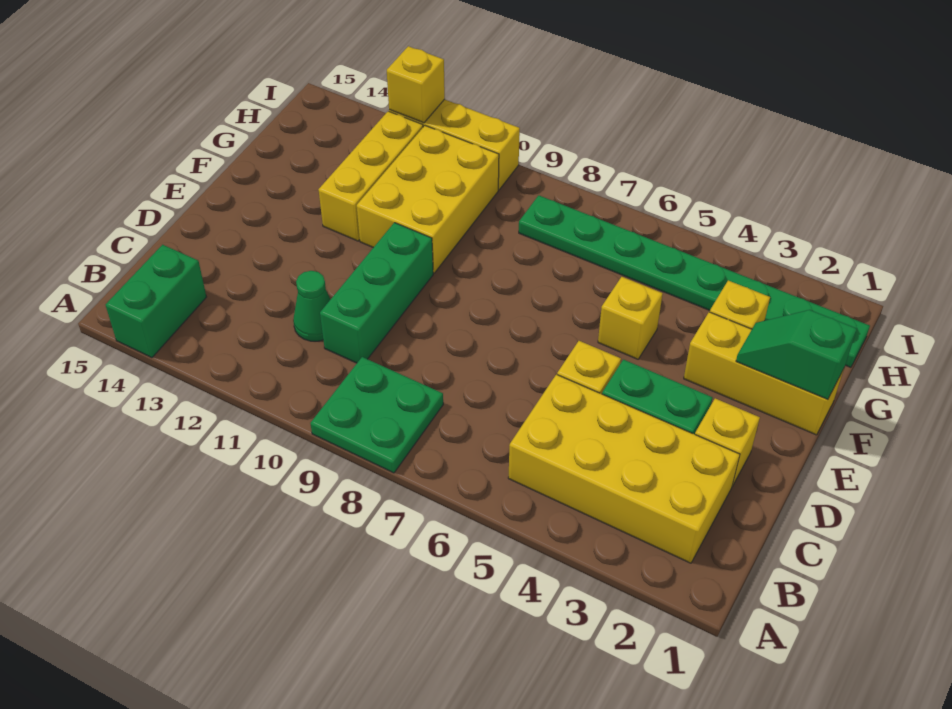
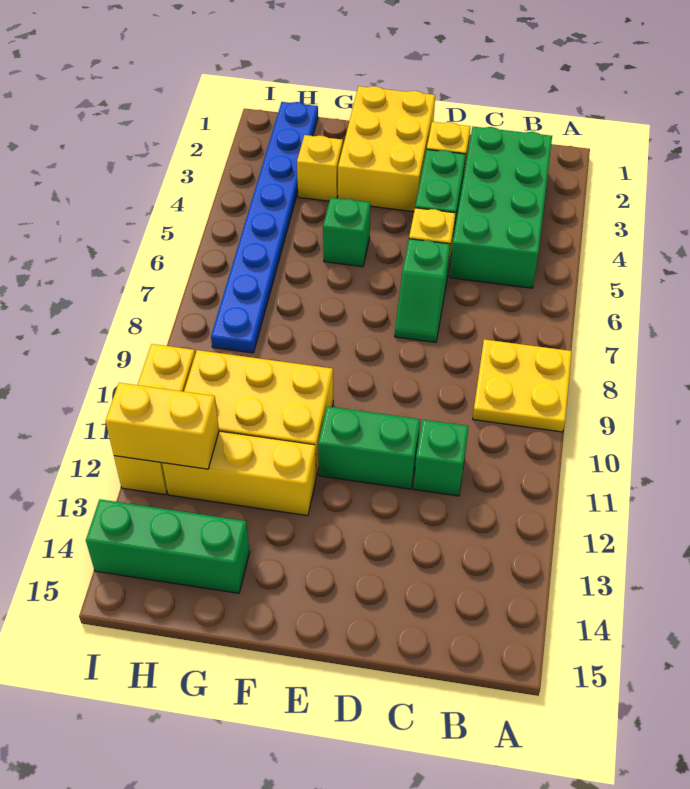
green 2x2 plate [310,357,443,473] -> yellow 2x2 plate [473,339,572,432]
green 1x2 brick [106,245,206,358] -> green 1x2 brick moved to [318,406,420,489]
yellow 2x4 brick [508,374,740,563] -> green 2x4 brick [450,127,552,288]
green 1x3 brick [320,223,433,363] -> green 1x3 brick moved to [86,499,250,593]
green 1x1 cone [293,271,331,341] -> green 1x1 brick [414,420,469,496]
yellow 1x3 brick [684,312,844,435] -> yellow 2x3 brick [338,86,435,212]
green 1x2 slope [736,310,857,400] -> green 1x2 slope moved to [395,239,450,342]
yellow 1x1 brick [598,277,663,359] -> green 1x1 brick [323,198,370,267]
green 1x8 plate [519,195,870,367] -> blue 1x8 plate [211,102,318,353]
yellow 1x1 brick [387,46,445,123] -> yellow 1x2 brick [106,383,219,469]

